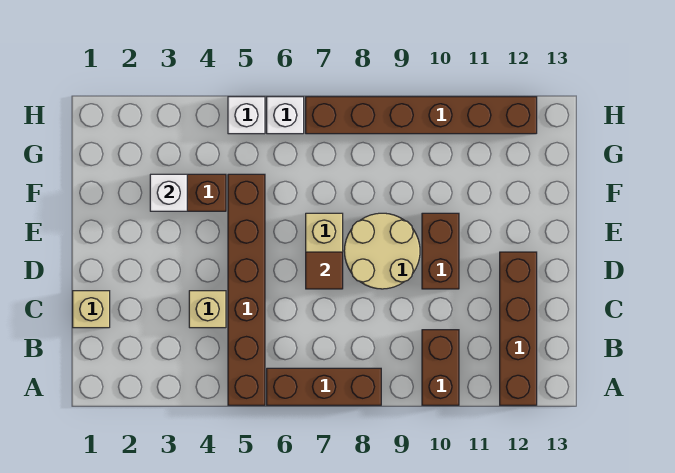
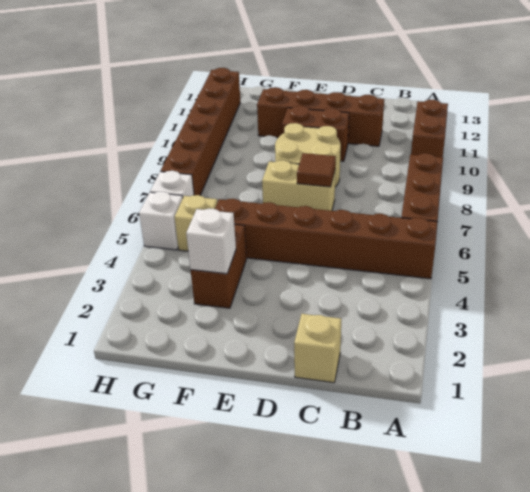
brown 1x2 brick [422,330,459,405] -> brown 1x2 brick turned to [411,100,448,157]
brown 1x4 brick [500,252,537,405] -> brown 1x4 brick moved to [257,87,384,146]
tan 1x1 brick [189,291,226,328] -> tan 1x1 brick moved to [175,195,217,251]

